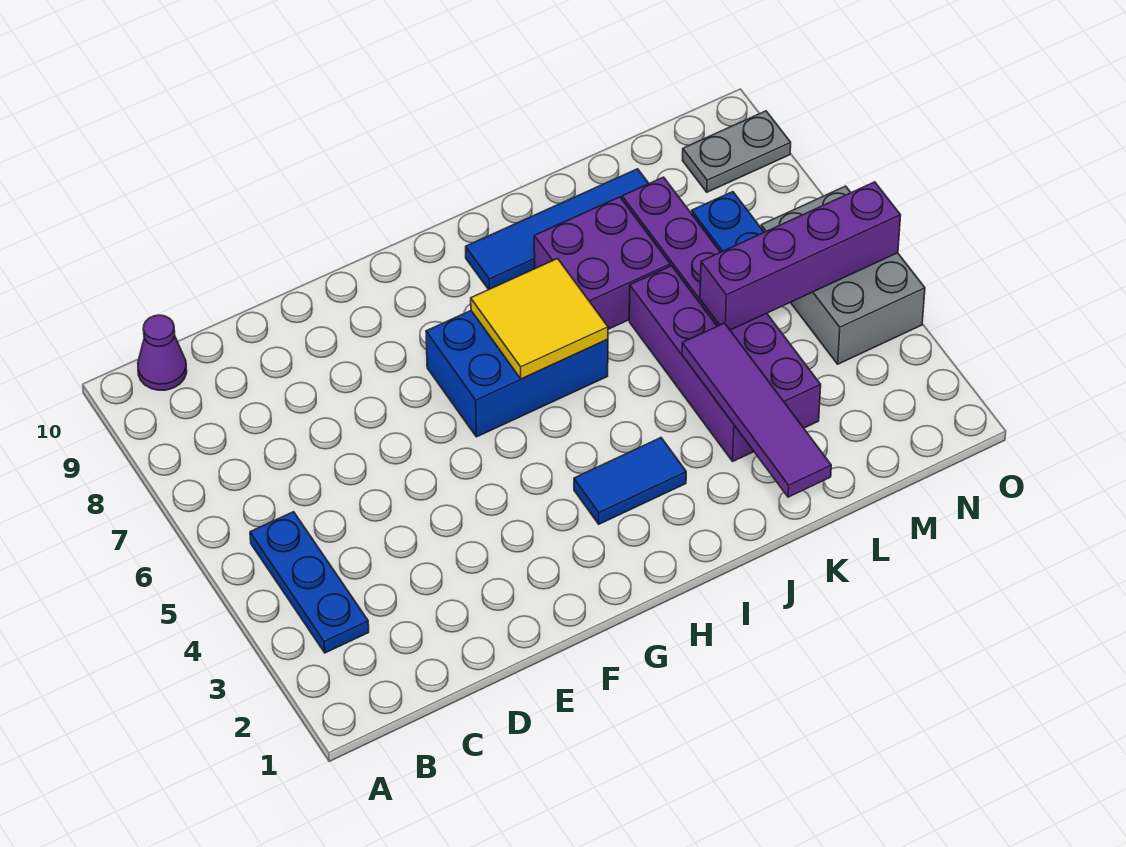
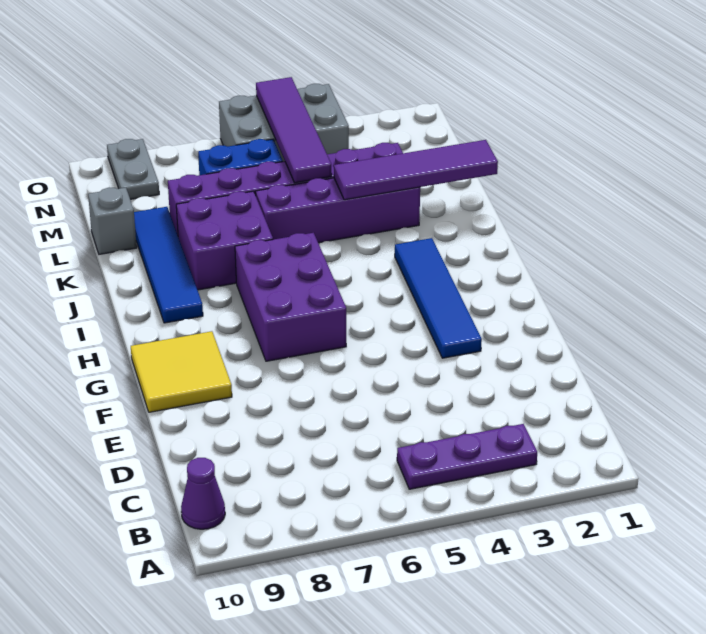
blue 1x3 plate [250,512,369,653] -> purple 1x3 plate [397,424,537,489]
blue 2x3 brick [426,311,608,437] -> purple 2x3 brick [235,233,346,361]
blue 1x2 tile [574,438,686,524] -> blue 1x4 tile [395,238,482,358]
yellow 2x2 tile [471,259,608,379] -> yellow 2x2 tile moved to [131,331,232,412]
purple 1x4 brick [700,182,901,330] -> purple 1x4 tile [256,77,332,183]
none -> grey 1x1 brick [88,187,137,254]

